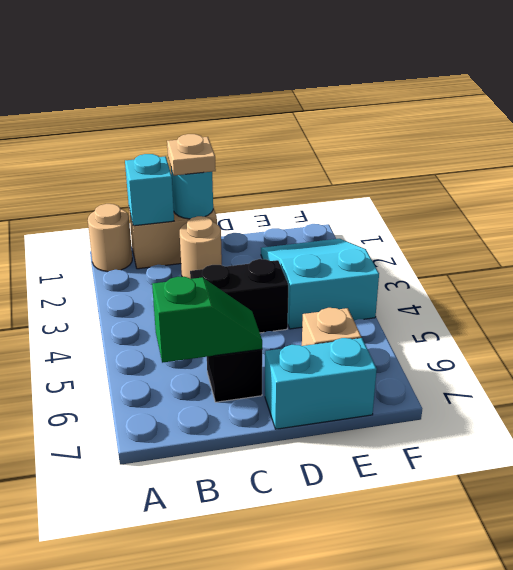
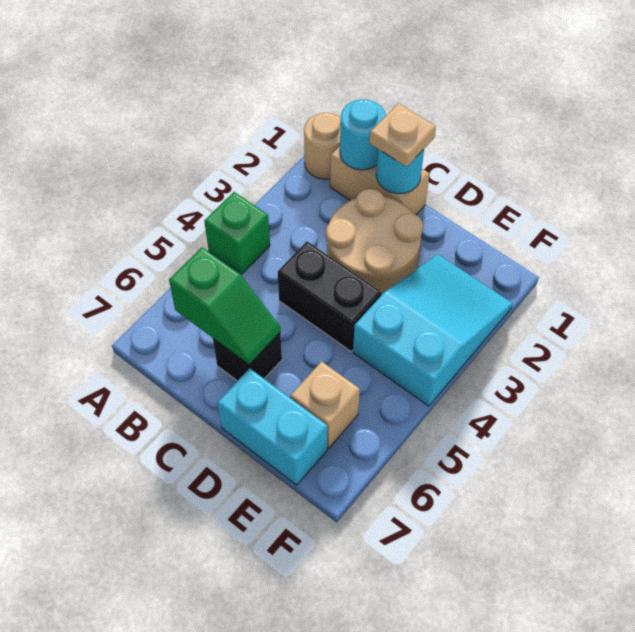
none -> green 1x1 brick [204,192,270,274]
cyan 1x1 brick [125,154,174,226] -> cyan 1x1 round brick [340,99,386,170]
tan 1x1 round brick [180,216,222,278] -> tan 2x2 round brick [326,189,423,295]

